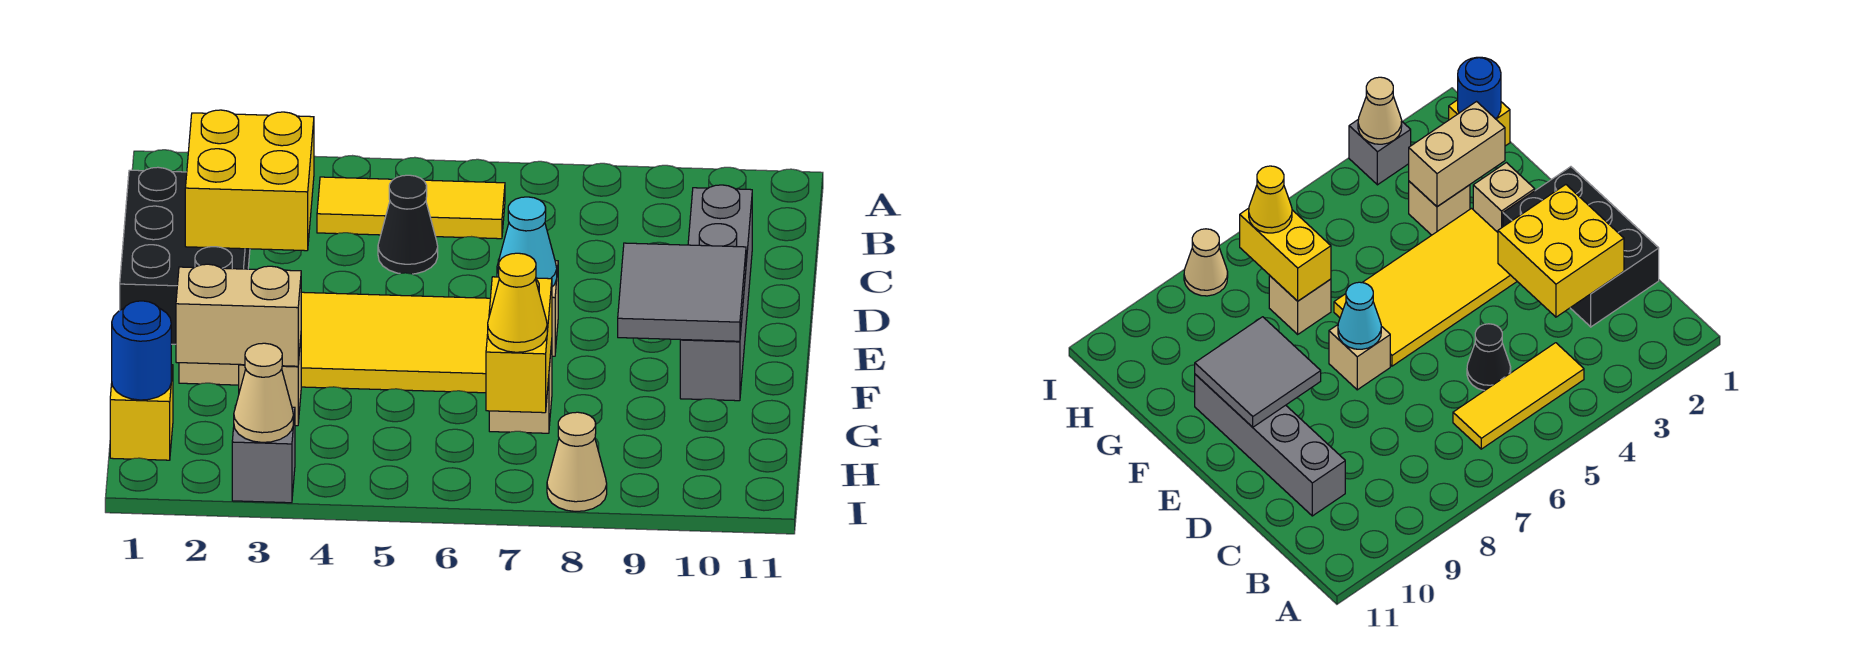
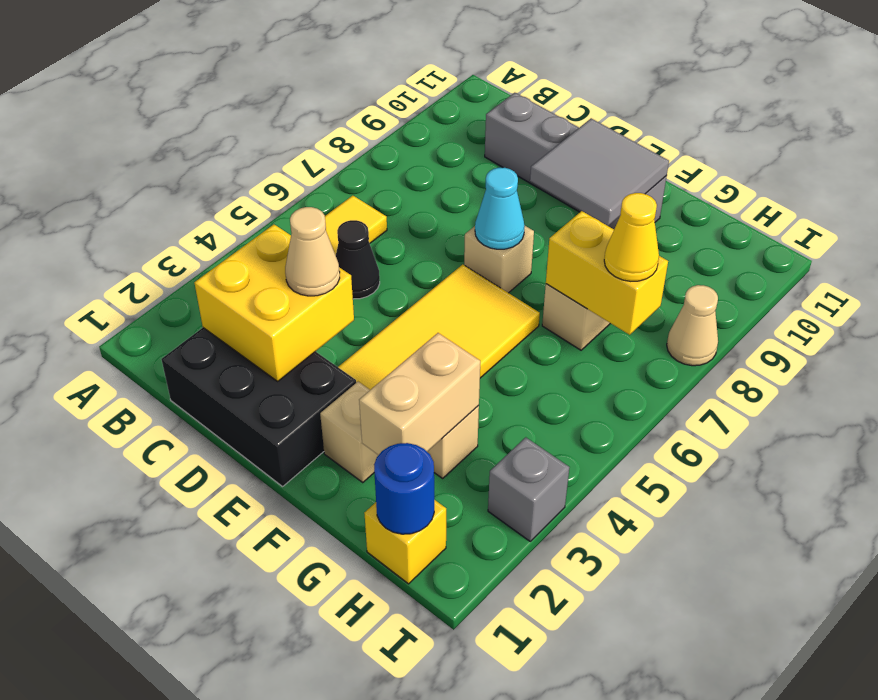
tan 1x1 cone [234,343,293,442] -> tan 1x1 cone moved to [285,207,340,296]

